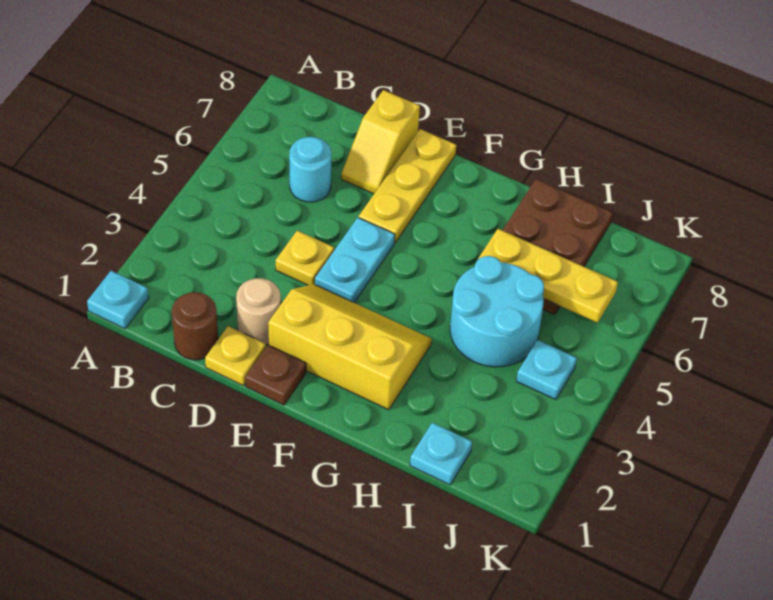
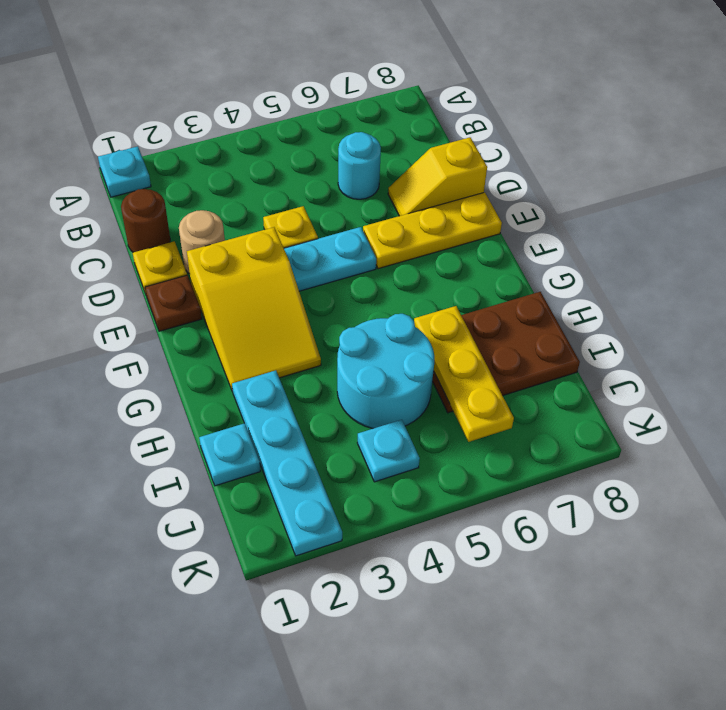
yellow 2x3 slope [268,284,432,410] -> yellow 2x3 slope turned to [187,227,321,392]
none -> cyan 1x4 plate [232,370,342,556]

